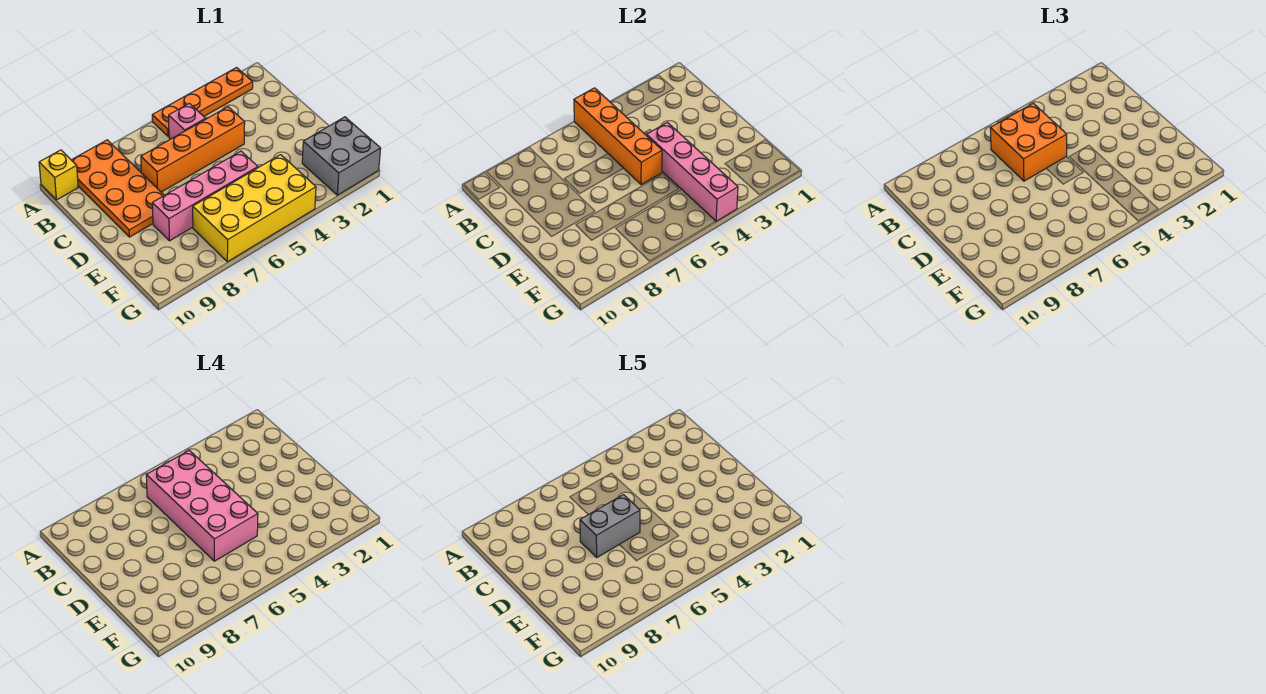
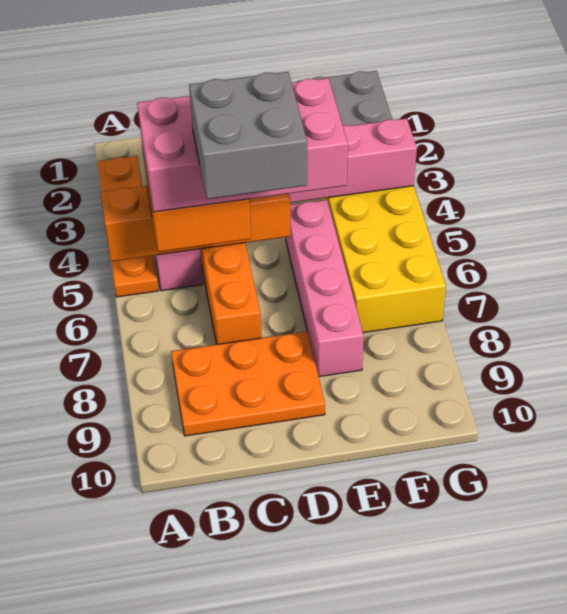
orange 2x4 plate [72,140,164,237] -> orange 2x3 plate [171,331,325,436]
yellow 1x1 brick [39,150,78,200] -> none
grey 1x2 brick [580,495,640,557] -> grey 2x2 brick [189,72,307,199]

